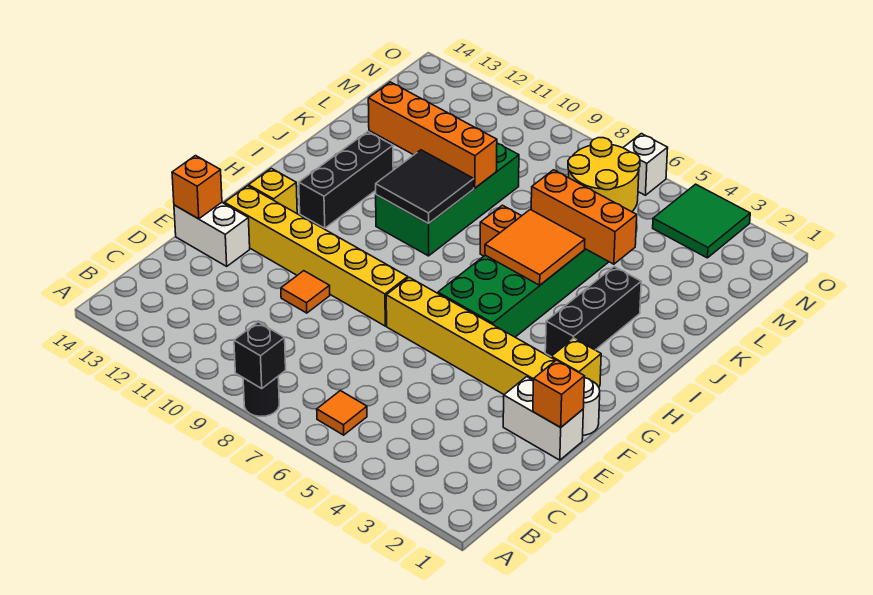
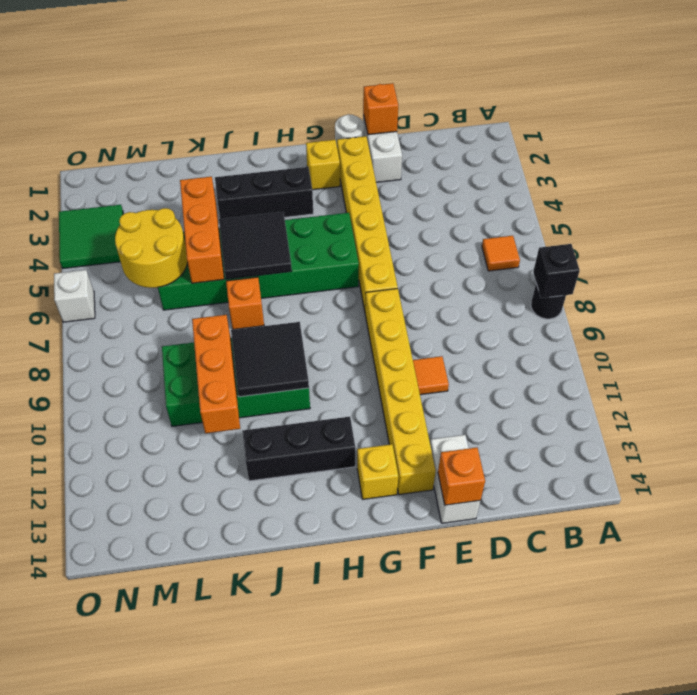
orange 2x2 tile [485,210,585,285] -> black 2x2 tile [219,212,292,279]
orange 1x4 brick [368,82,497,188] -> orange 1x3 brick [192,315,240,433]

